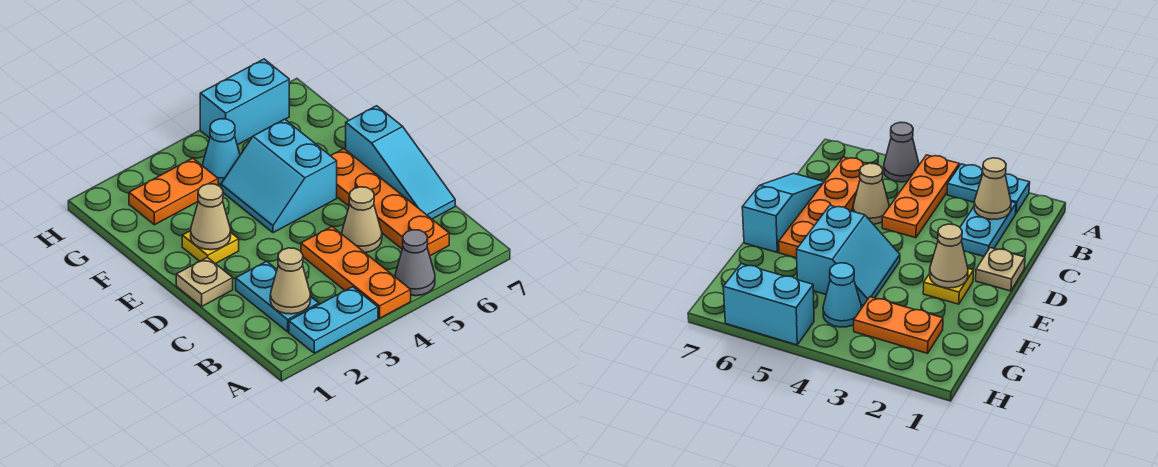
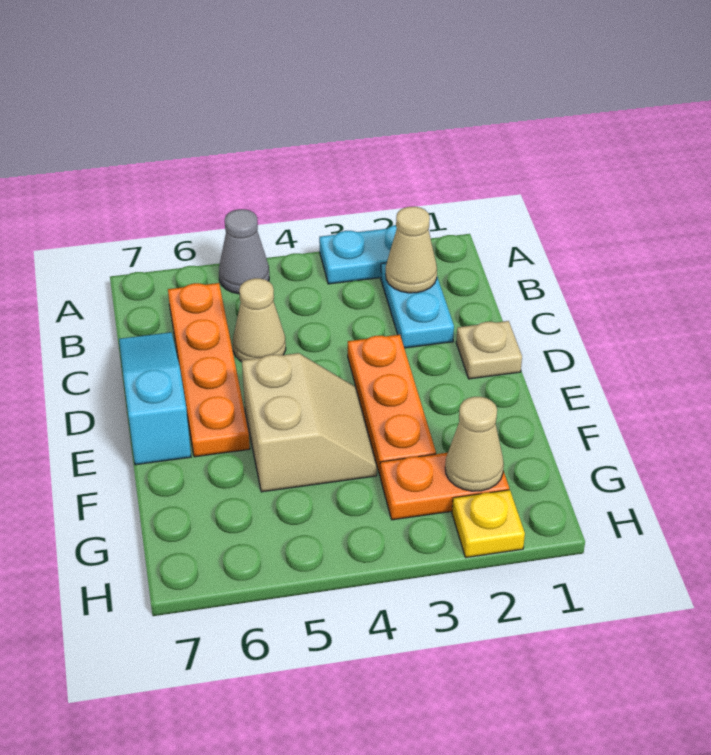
orange 1x3 plate [301,227,411,318] -> orange 1x3 plate moved to [348,335,436,475]
yellow 1x1 plate [182,231,239,264] -> yellow 1x1 plate moved to [452,490,525,557]
tan 1x1 cone [191,184,231,250] -> tan 1x1 cone moved to [445,397,504,491]
cyan 2x2 slope [221,119,337,233] -> tan 2x2 slope [242,353,377,492]
cyan 1x1 cone [203,119,240,184] -> none
cyan 1x2 brick [200,59,289,145] -> none

